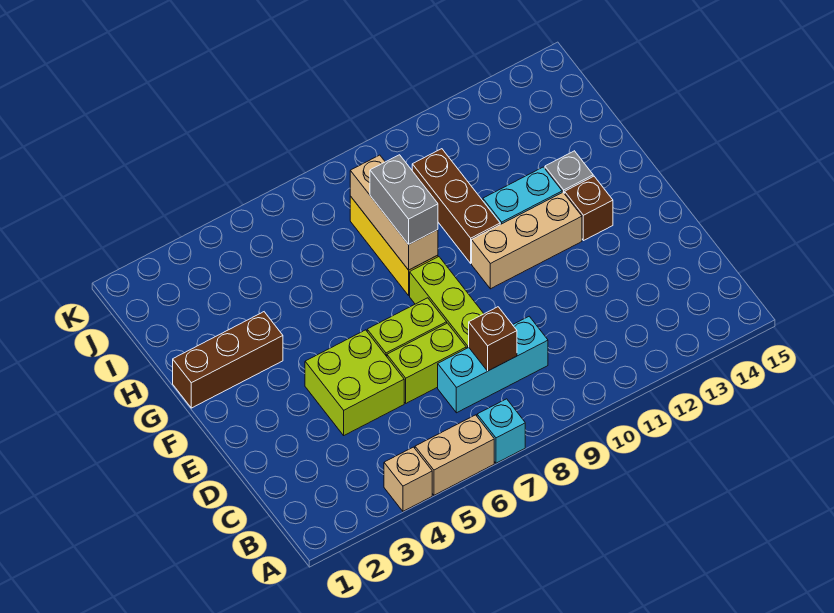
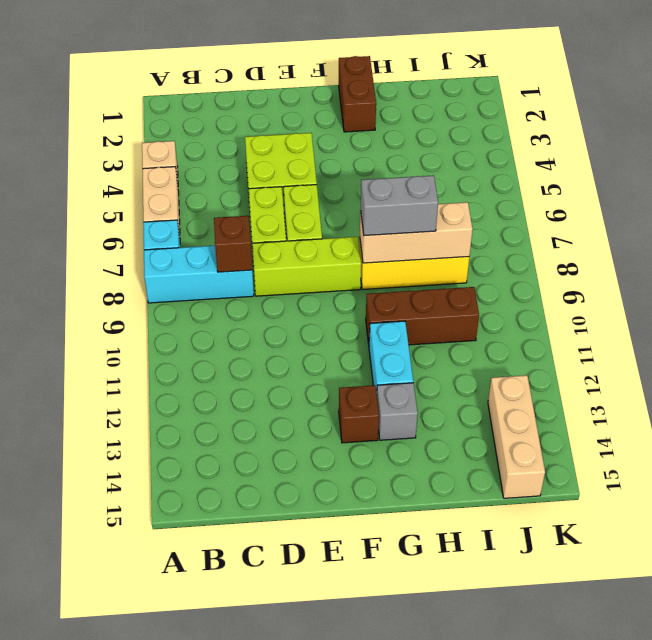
cyan 1x3 brick [438,316,548,413] -> cyan 1x3 brick turned to [144,246,254,303]
tan 1x3 brick [472,192,582,289] -> tan 1x3 brick moved to [488,375,545,498]
brown 1x3 brick [173,312,283,408] -> brown 1x2 brick [339,56,376,132]

